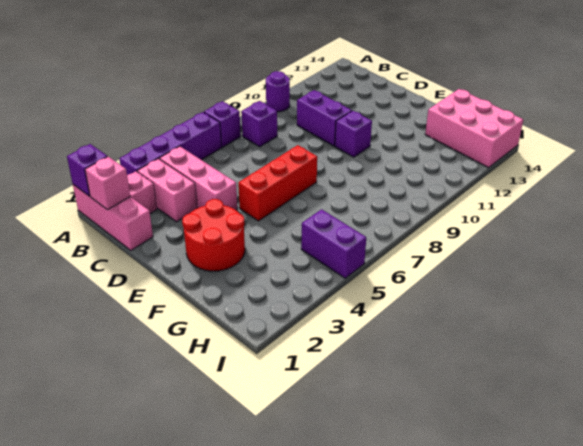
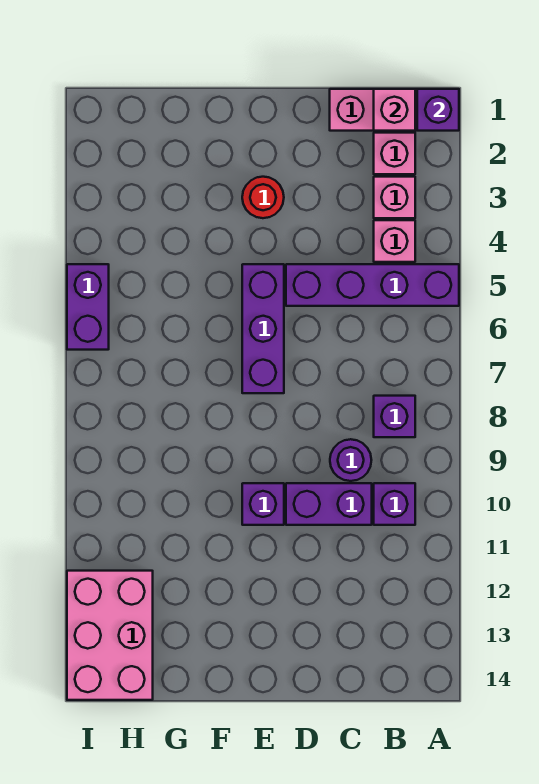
purple 1x4 brick [119,112,222,175] -> purple 1x4 brick turned to [286,264,459,306]
purple 1x1 brick [204,101,241,147] -> purple 1x1 brick moved to [374,483,415,525]
purple 1x1 round brick [266,71,290,112] -> purple 1x1 round brick moved to [330,439,371,481]
pink 1x2 brick [137,159,197,222] -> pink 1x1 brick [374,177,415,218]
pink 1x3 brick [159,146,238,210] -> pink 1x1 brick [374,220,415,262]
red 2x2 round brick [182,199,245,271] -> red 1x1 round brick [242,177,284,218]
red 1x3 brick [238,145,317,221] -> purple 1x3 brick [242,264,284,393]
pink 2x3 brick [425,89,523,168] -> pink 2x3 brick turned to [67,571,153,700]
purple 1x2 brick [301,209,366,278] -> purple 1x2 brick turned to [67,264,109,350]

